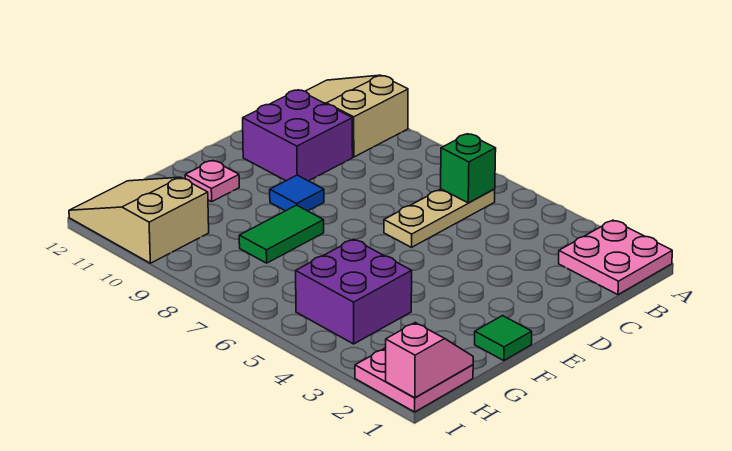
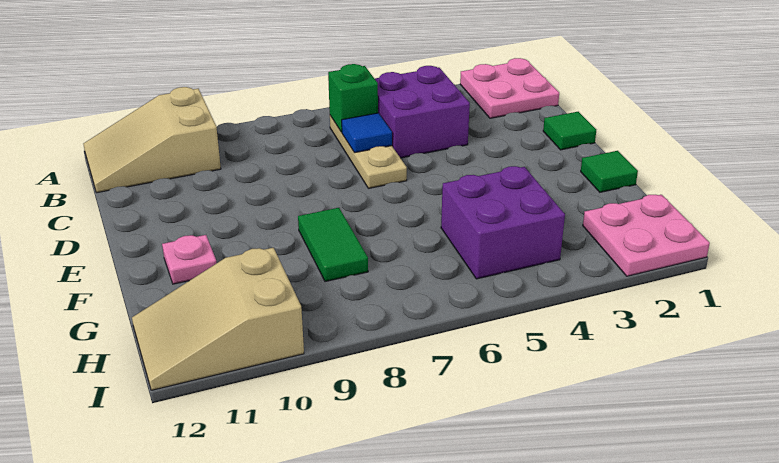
purple 2x2 brick [243,90,353,181] -> purple 2x2 brick moved to [375,66,470,158]
none -> green 1x1 tile [543,112,596,150]
blue 1x1 tile [270,175,324,211] -> blue 1x1 tile moved to [342,113,392,153]
pink 1x2 slope [386,323,473,398] -> none

